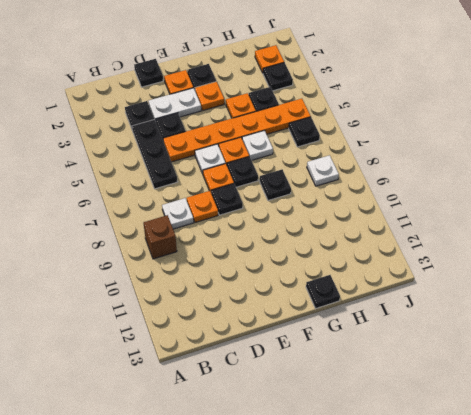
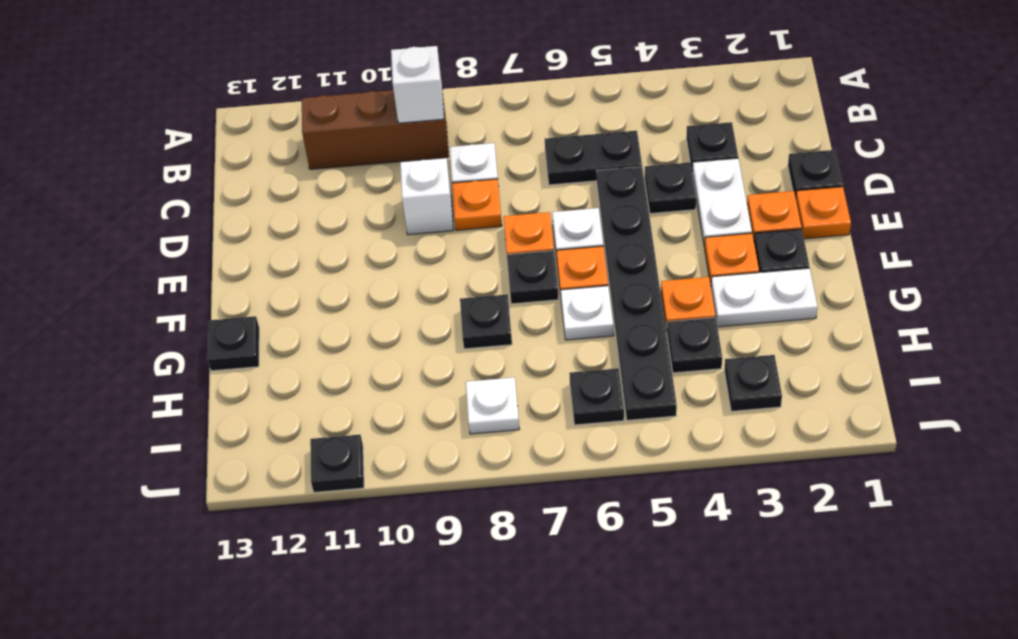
brown 1x1 brick [144,215,177,259] -> brown 1x3 brick [302,90,449,169]
none -> white 1x1 brick [391,46,444,123]
black 1x3 plate [132,119,177,189] -> black 1x2 plate [545,131,642,185]
orange 1x6 plate [163,99,311,162] -> black 1x6 plate [597,167,677,420]
none -> white 1x1 brick [400,158,453,235]
black 1x1 plate [211,184,243,215] -> black 1x1 plate moved to [310,435,364,492]
none -> white 1x2 plate [711,268,818,327]
orange 1x1 plate [255,45,284,73] -> orange 1x1 plate moved to [796,187,851,239]

